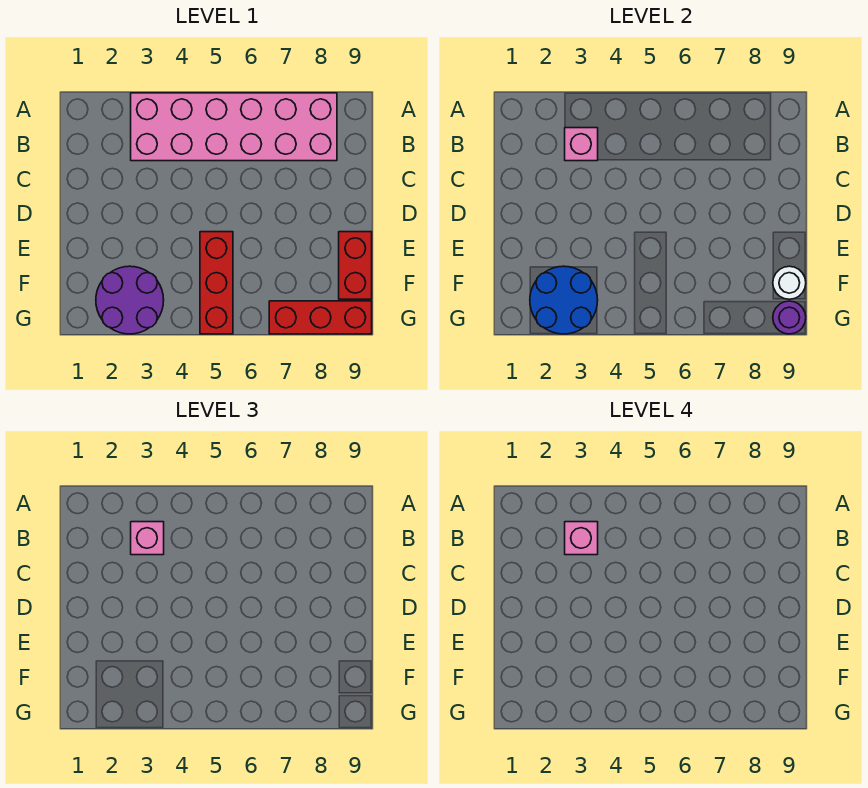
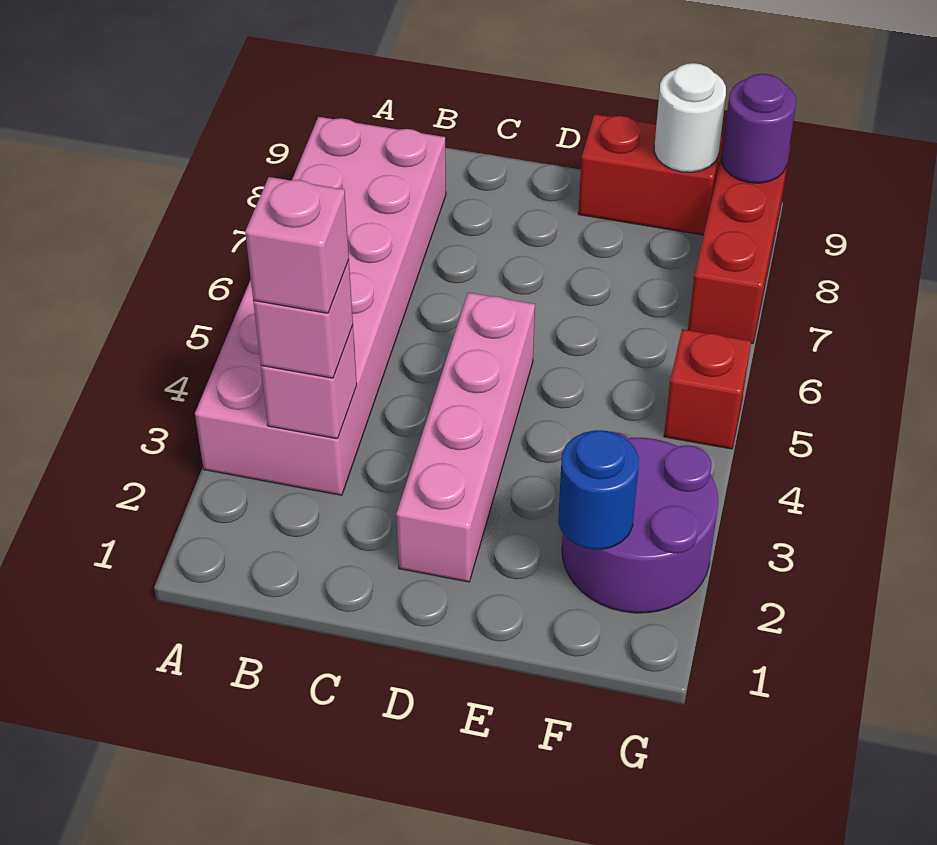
none -> pink 1x4 brick [396,292,535,582]
red 1x3 brick [200,232,233,334] -> red 1x1 brick [664,329,751,449]
blue 2x2 round brick [530,266,598,334] -> blue 1x1 round brick [558,430,639,550]

